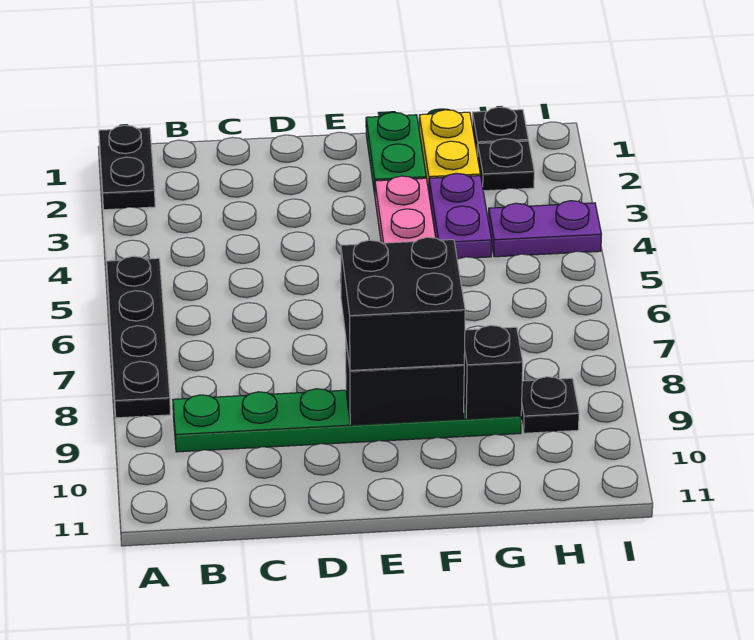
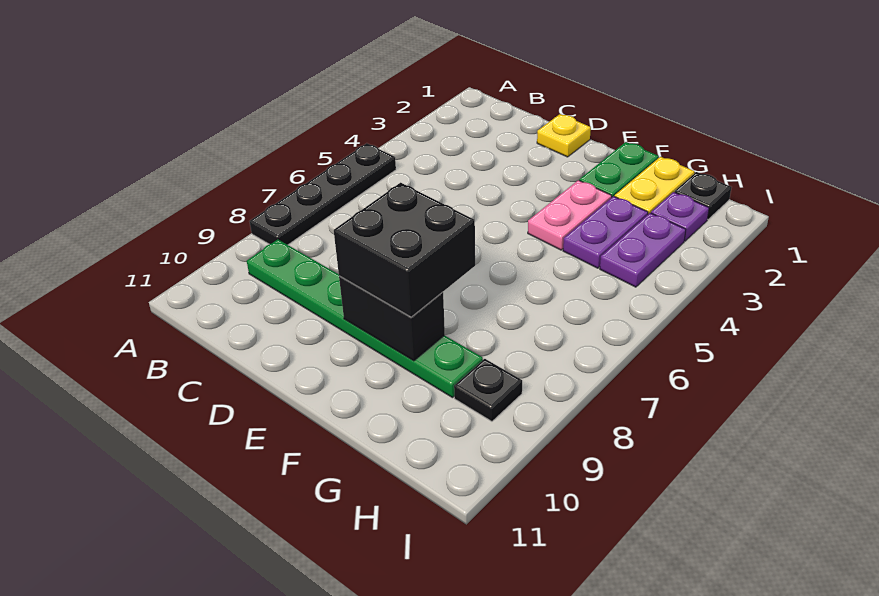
black 1x2 plate [99,125,155,210] -> none
none -> yellow 1x1 plate [537,114,591,157]
black 1x1 brick [464,325,523,419] -> none
black 1x1 plate [478,139,534,191] -> purple 1x1 plate [651,192,709,241]
purple 1x2 plate [489,201,601,257] -> purple 1x2 plate turned to [600,213,686,287]

